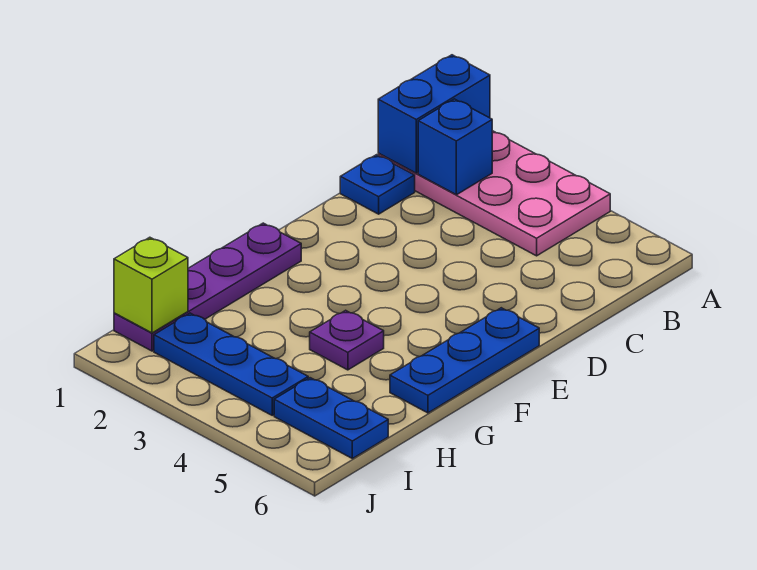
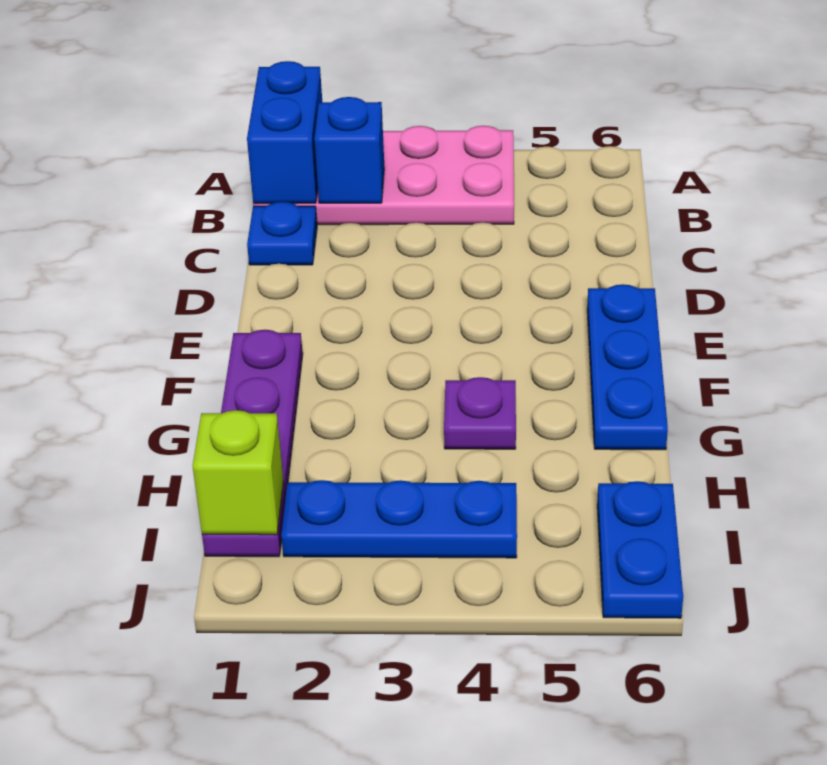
blue 1x2 plate [274,378,388,459] -> blue 1x2 plate turned to [597,481,683,618]

